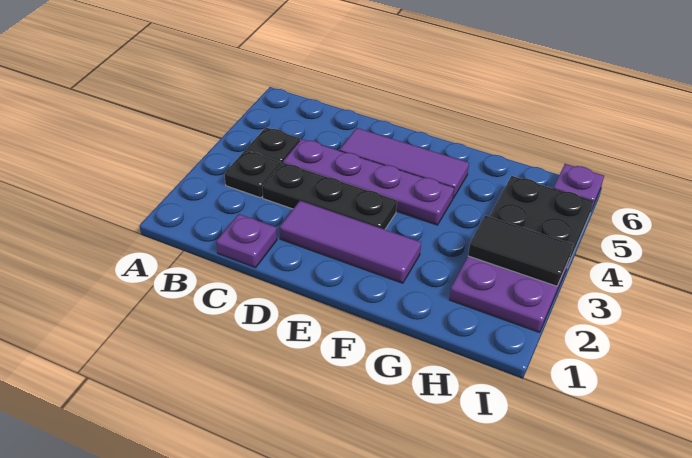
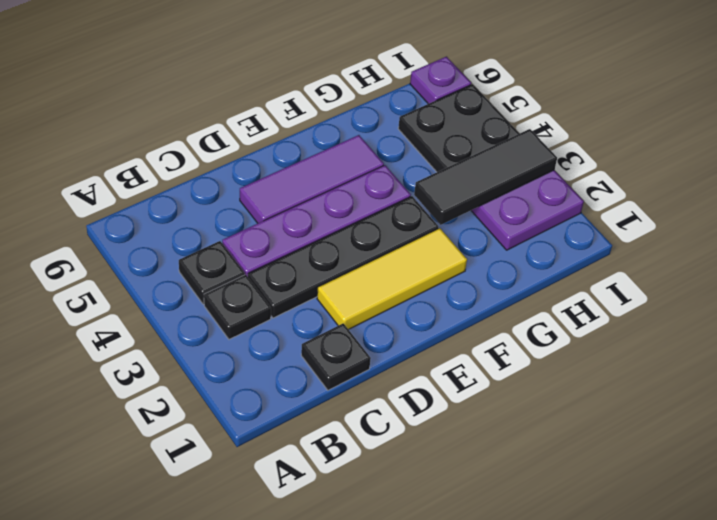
purple 1x1 plate [216,214,277,268] -> black 1x1 plate [301,323,371,390]
black 1x3 plate [262,162,397,230] -> black 1x4 plate [248,196,438,318]
purple 1x3 tile [280,201,421,283] -> yellow 1x3 tile [317,228,467,330]
black 1x2 tile [468,215,573,286] -> black 1x3 tile [414,129,557,225]

